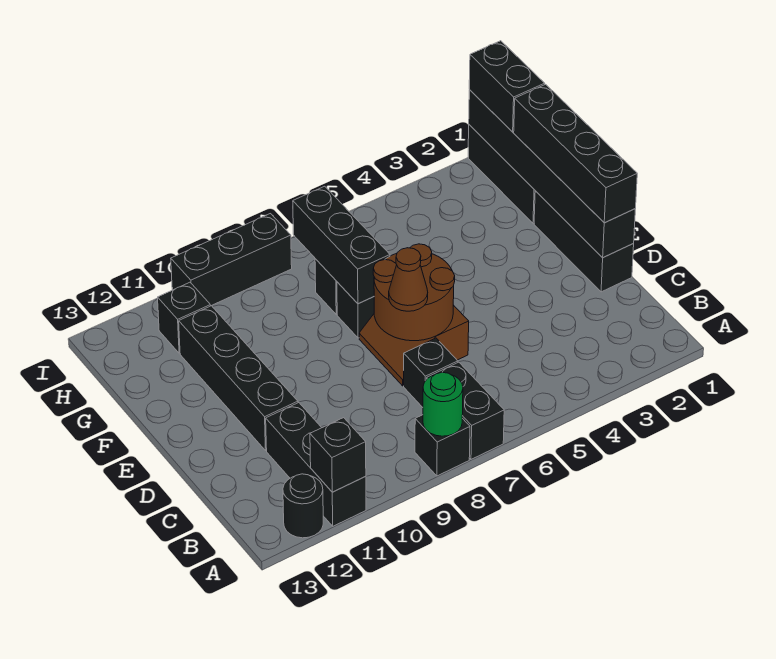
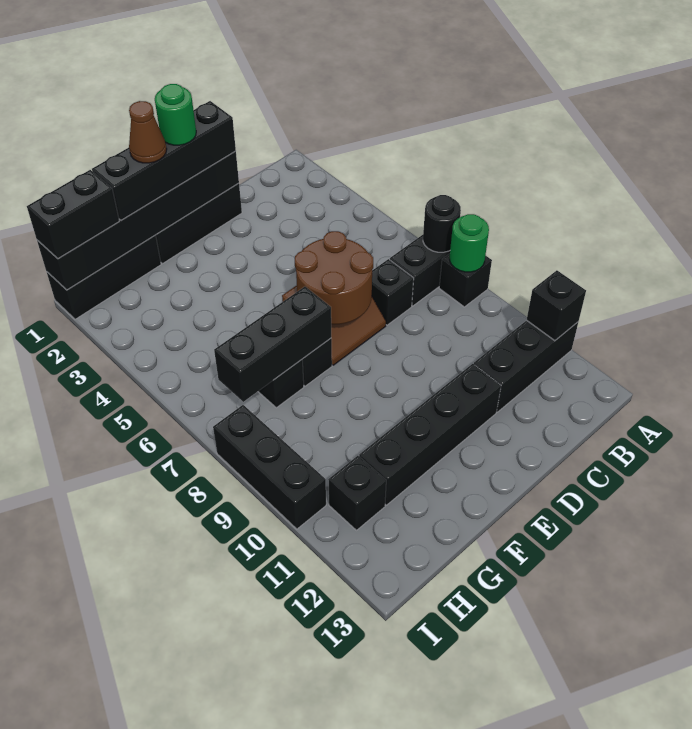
black 1x1 round brick [283,474,323,538] -> black 1x1 round brick moved to [423,195,461,252]
brown 1x1 cone [389,248,428,311] -> brown 1x1 cone moved to [129,101,167,163]
none -> green 1x1 round brick [155,84,196,145]

